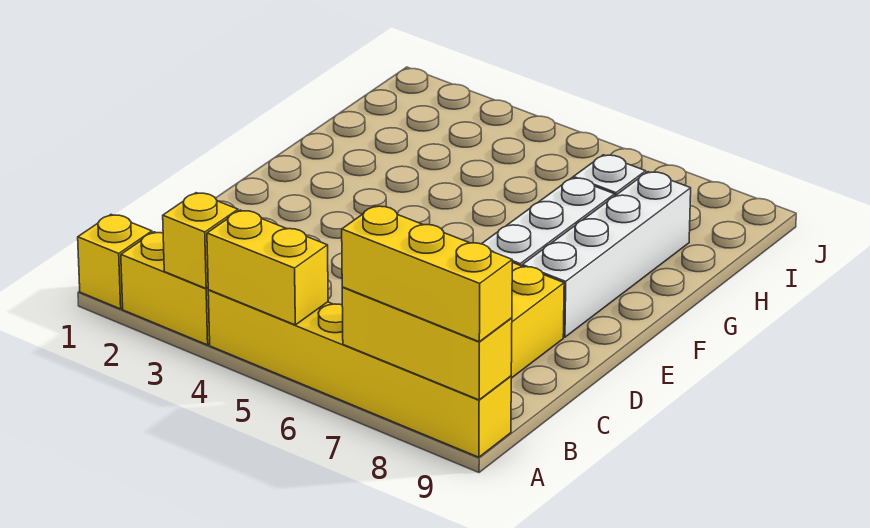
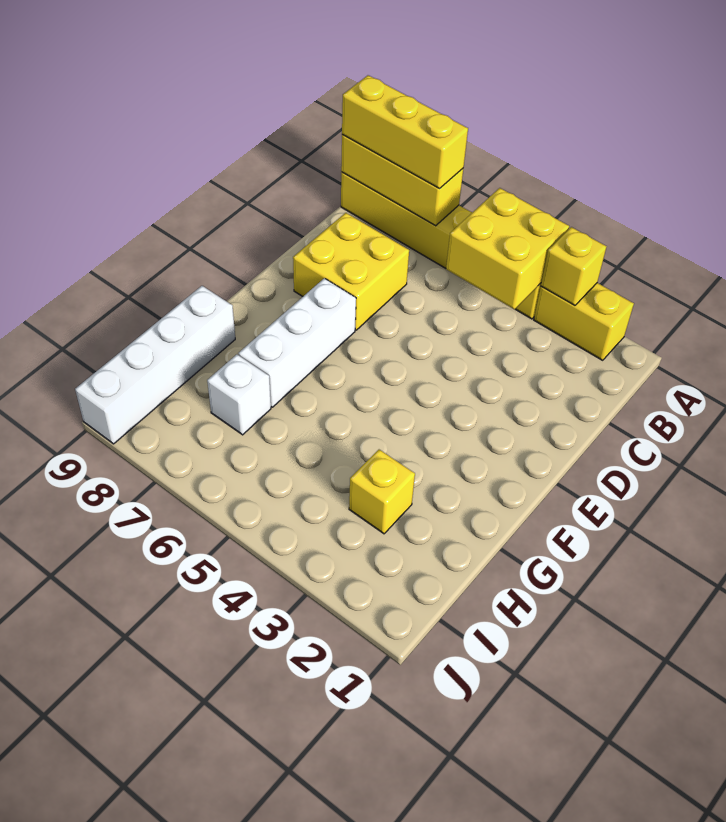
yellow 1x1 brick [78,215,152,309] -> yellow 1x1 brick moved to [349,450,415,534]
yellow 1x2 brick [207,210,328,325] -> yellow 2x2 brick [446,188,569,309]
white 1x4 brick [522,172,691,337] -> white 1x4 brick moved to [75,286,235,444]

